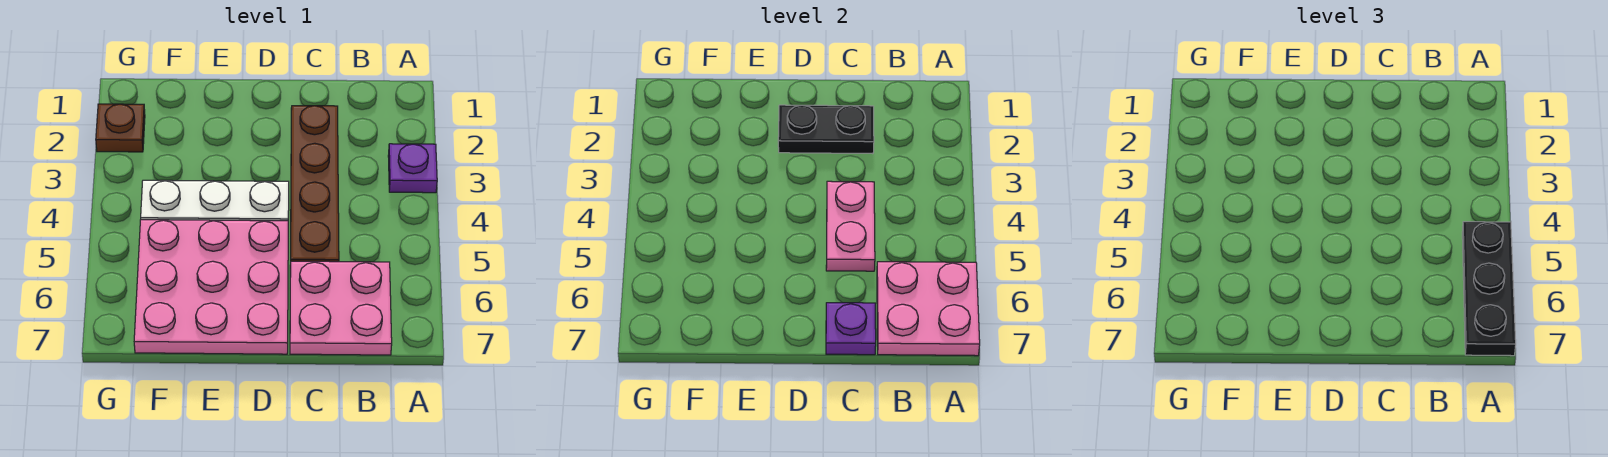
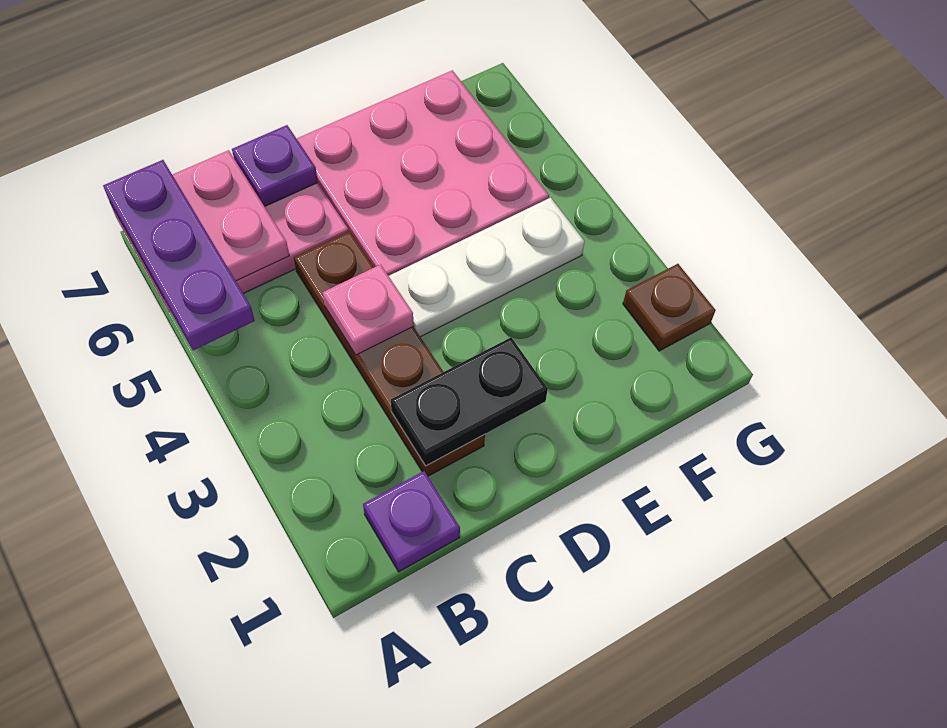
purple 1x1 plate [388,144,437,193] -> purple 1x1 plate moved to [363,471,460,572]
black 1x3 plate [1462,222,1516,356] -> purple 1x3 plate [103,160,255,350]
pink 1x2 plate [826,181,875,271] -> pink 1x1 plate [323,265,413,355]

